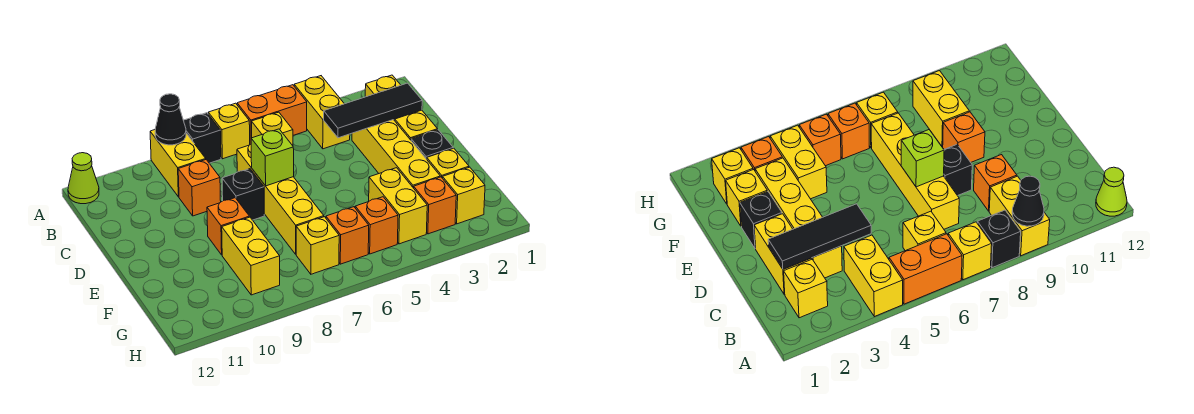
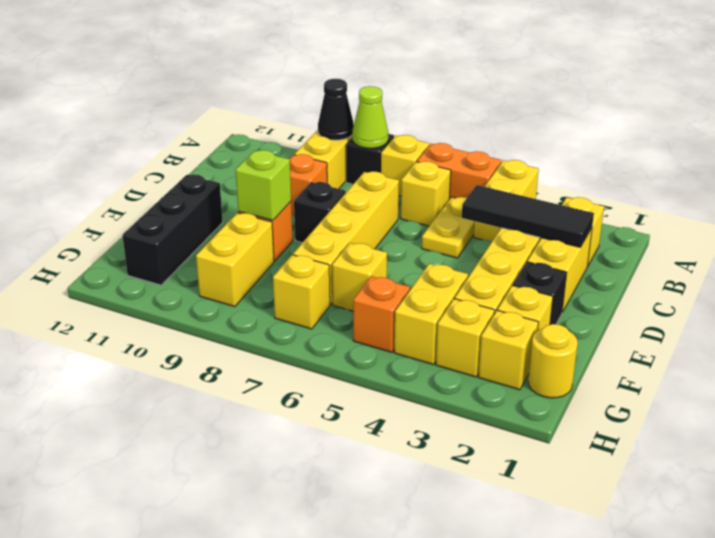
lime 1x1 cone [68,153,99,204] -> lime 1x1 cone moved to [352,86,388,148]
none -> yellow 1x2 plate [422,197,475,258]
lime 1x1 brick [251,129,294,186] -> lime 1x1 brick moved to [235,150,291,220]
none -> black 1x3 brick [122,174,223,285]
none -> yellow 1x1 brick [332,243,387,311]
none -> yellow 1x1 round brick [528,324,578,398]
orange 1x1 brick [414,177,456,234] -> yellow 1x1 brick [436,299,495,377]
orange 1x1 brick [326,207,369,264] -> none

